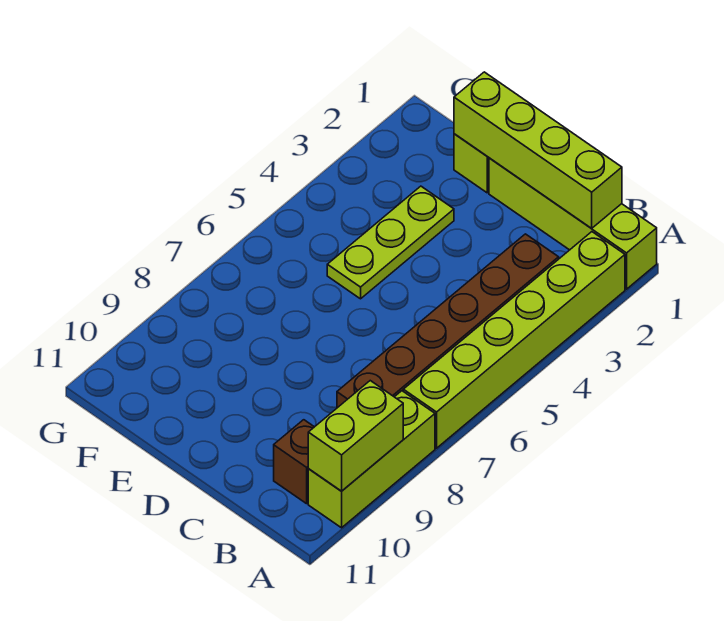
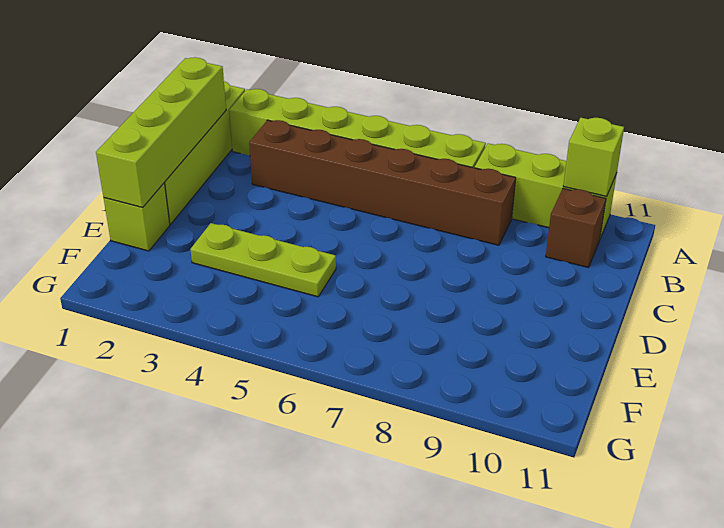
lime 1x2 brick [308,381,403,491] -> lime 1x1 brick [563,118,624,196]

